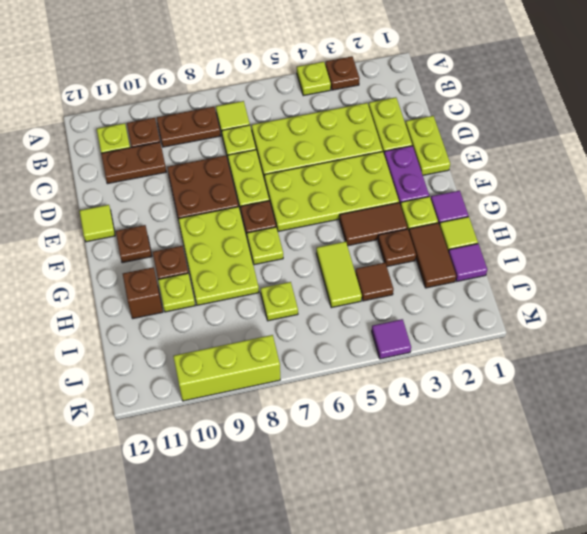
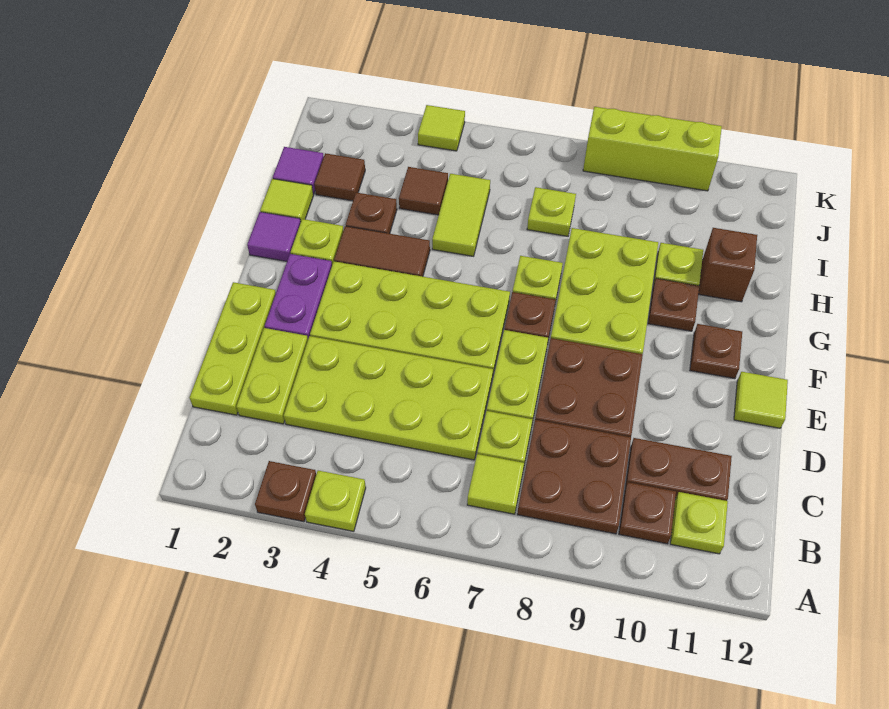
brown 1x2 plate [157,107,221,147] -> brown 2x2 plate [517,420,631,534]
lime 1x2 plate [405,116,450,175] -> lime 1x3 plate [190,282,276,415]
brown 1x2 tile [409,223,456,288] -> brown 1x1 tile [314,153,365,201]
purple 1x1 tile [372,319,411,359] -> lime 1x1 tile [418,105,465,151]

